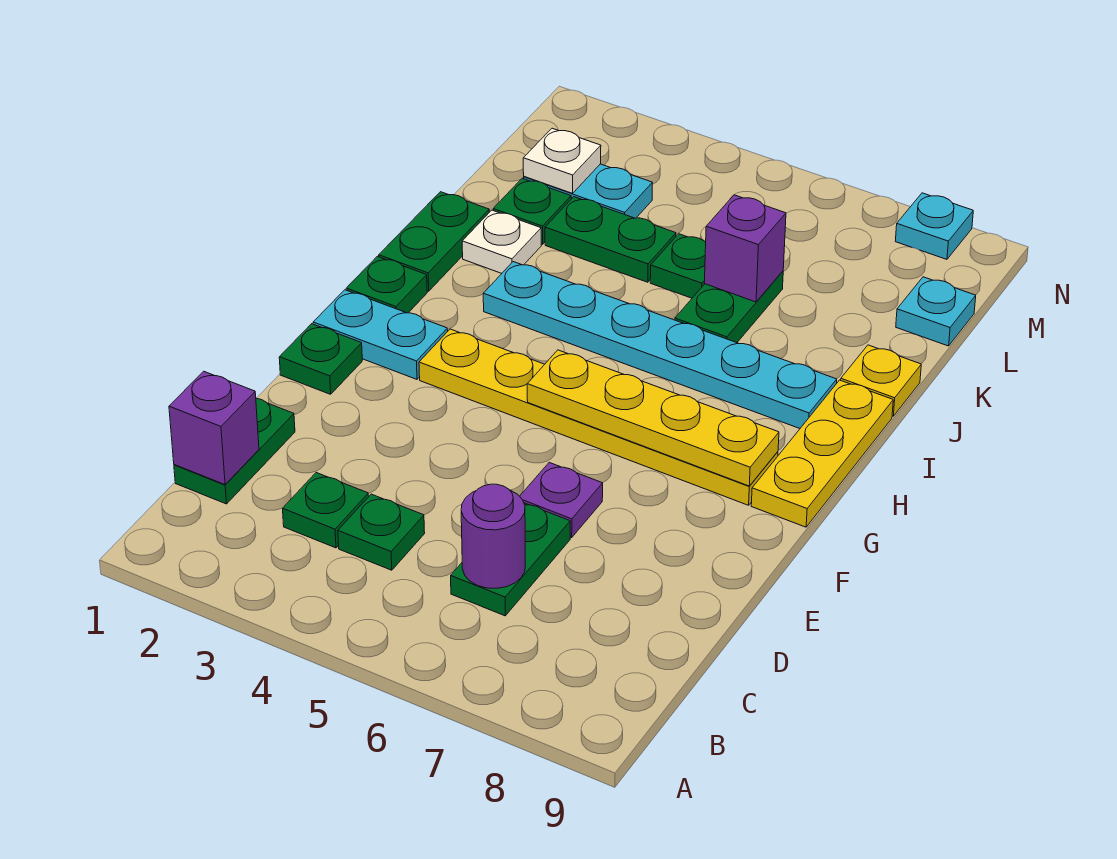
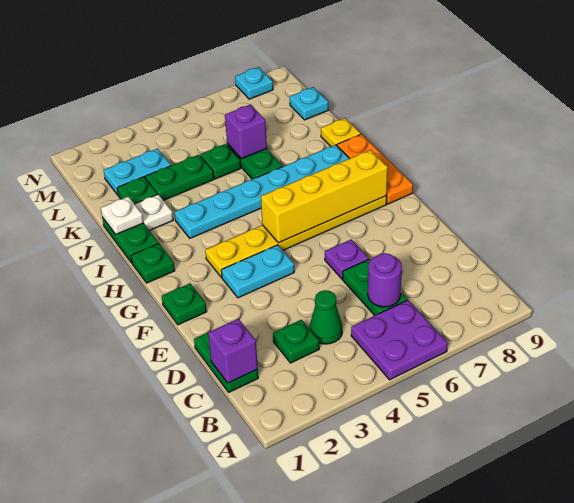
none -> purple 2x2 plate [351,300,448,380]
green 1x1 plate [338,494,425,570] -> green 1x1 cone [309,290,342,344]
cyan 1x2 plate [313,290,448,379] -> cyan 1x2 plate moved to [221,245,294,298]
yellow 1x4 plate [527,350,779,486] -> yellow 1x4 brick [261,150,388,243]
yellow 1x3 plate [751,380,893,527] -> orange 1x3 plate [337,134,413,204]
white 1x1 plate [523,128,601,193] -> white 1x1 plate moved to [101,196,143,234]

